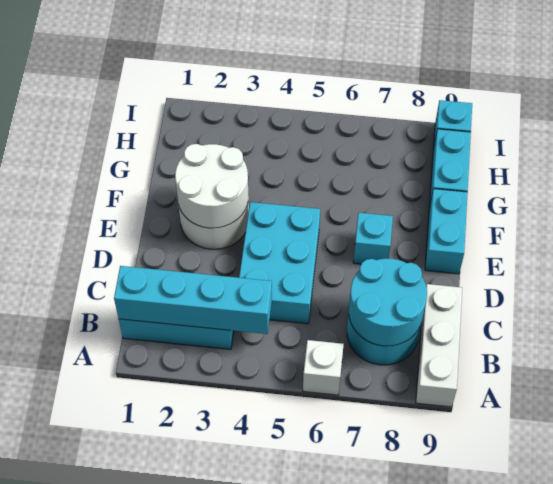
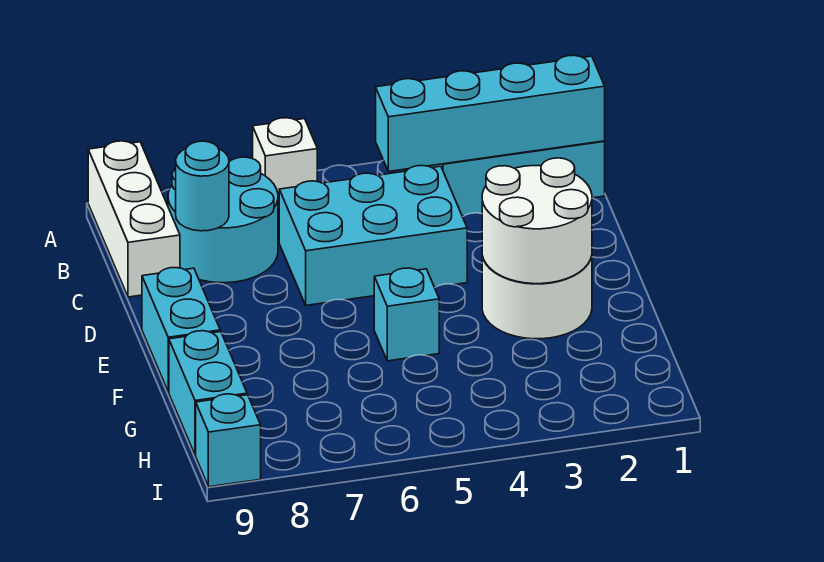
cyan 2x2 round brick [349,258,427,346] -> cyan 1x1 round brick [176,141,229,231]
cyan 2x3 brick [239,202,320,324] -> cyan 2x3 brick turned to [279,166,467,305]
cyan 1x1 brick [353,213,393,264] -> cyan 1x1 brick moved to [374,268,439,361]

